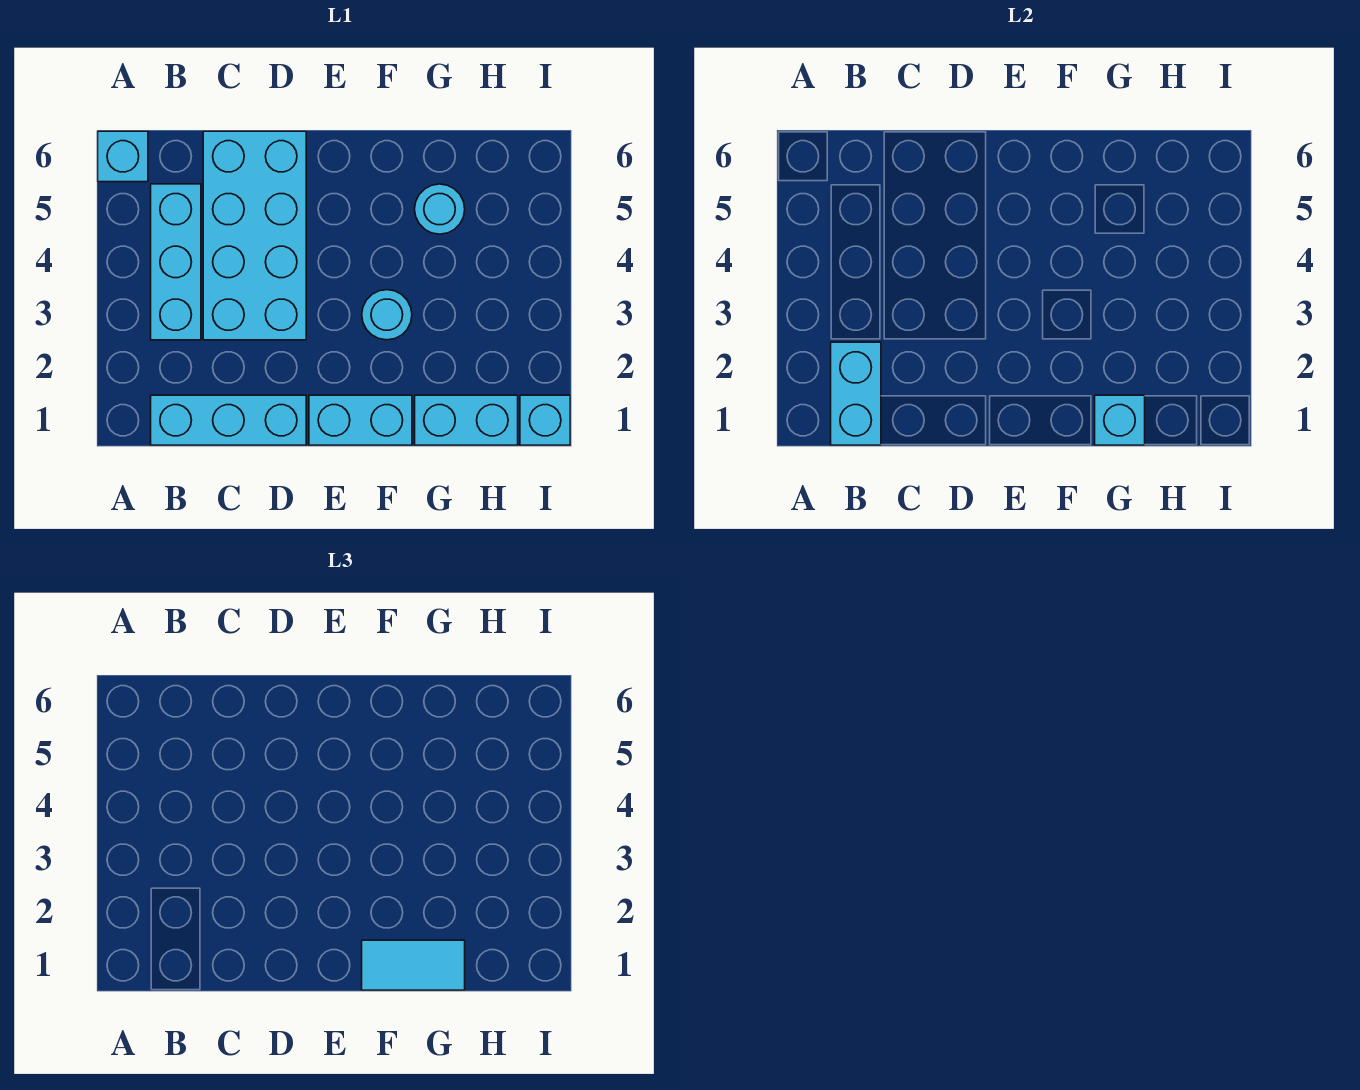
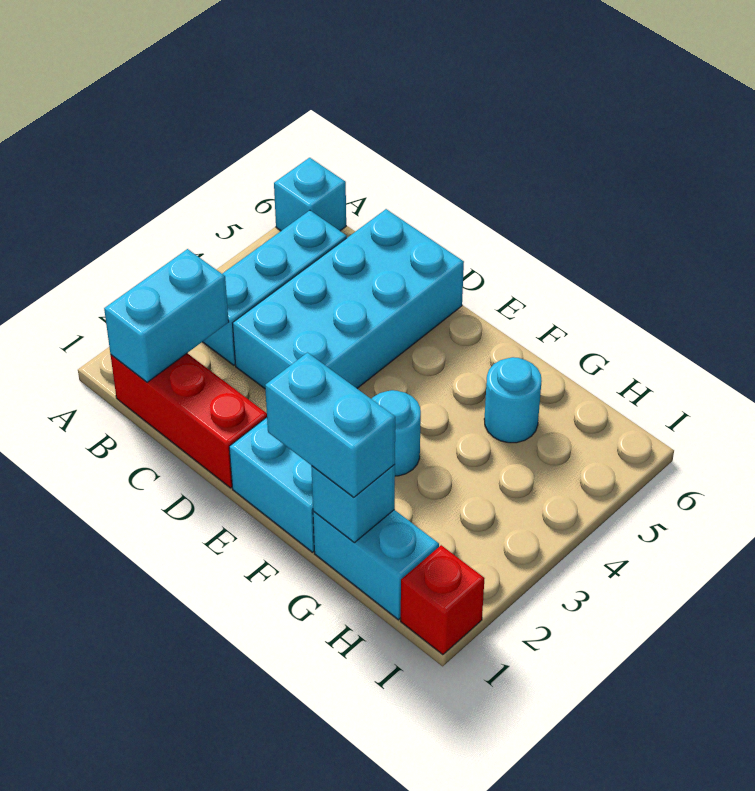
cyan 1x3 brick [151,395,306,445] -> red 1x3 brick [111,353,267,488]
cyan 1x2 tile [362,940,465,990] -> cyan 1x2 brick [265,353,395,497]
cyan 1x1 brick [520,395,570,445] -> red 1x1 brick [401,545,485,655]

